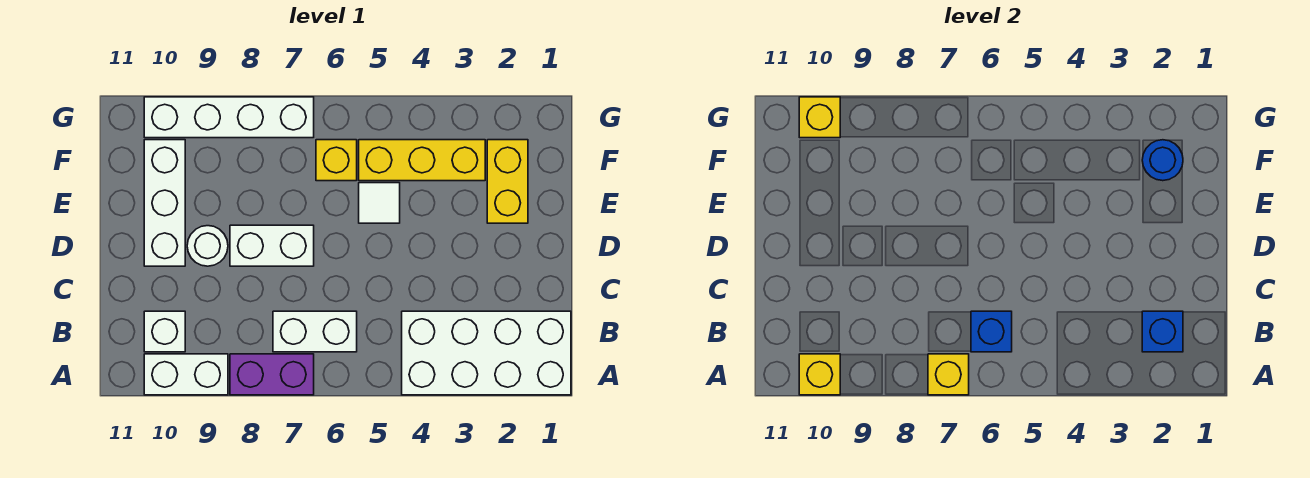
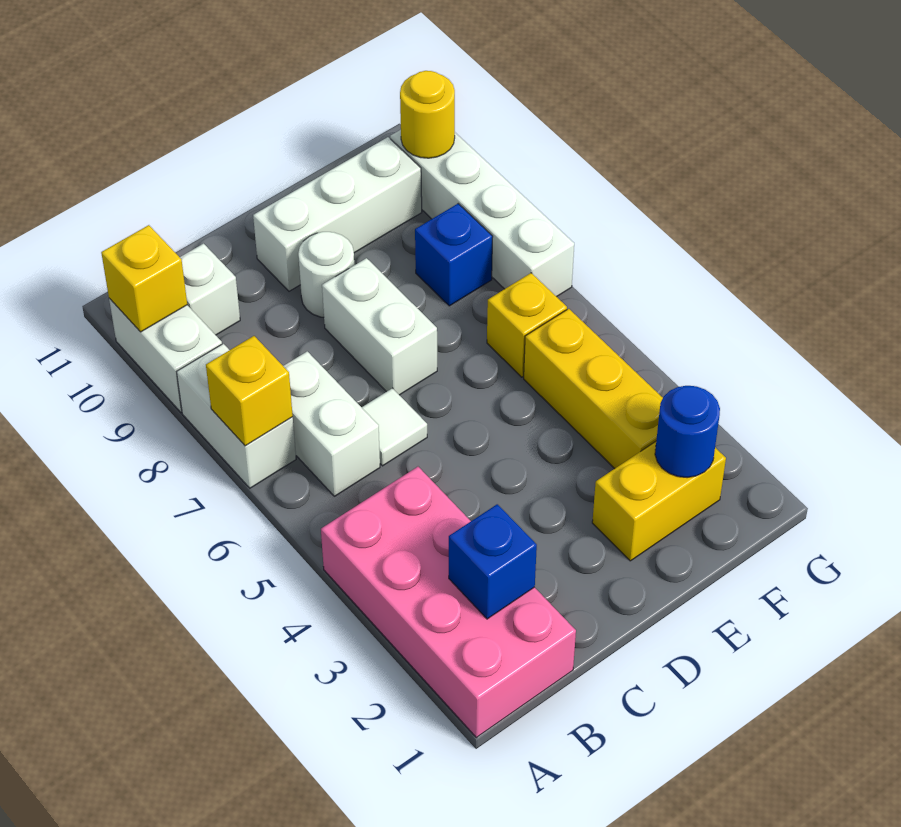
white 2x4 brick [402,311,571,395] -> pink 2x4 brick [321,467,576,737]
purple 1x2 brick [230,354,314,395] -> white 1x2 brick [177,344,296,488]
blue 1x1 brick [971,311,1012,352] -> blue 1x1 brick moved to [415,204,493,306]
white 1x1 tile [359,183,400,223] -> white 1x1 tile moved to [362,388,427,466]
yellow 1x1 brick [799,97,840,138] -> yellow 1x1 round brick [400,71,455,158]

